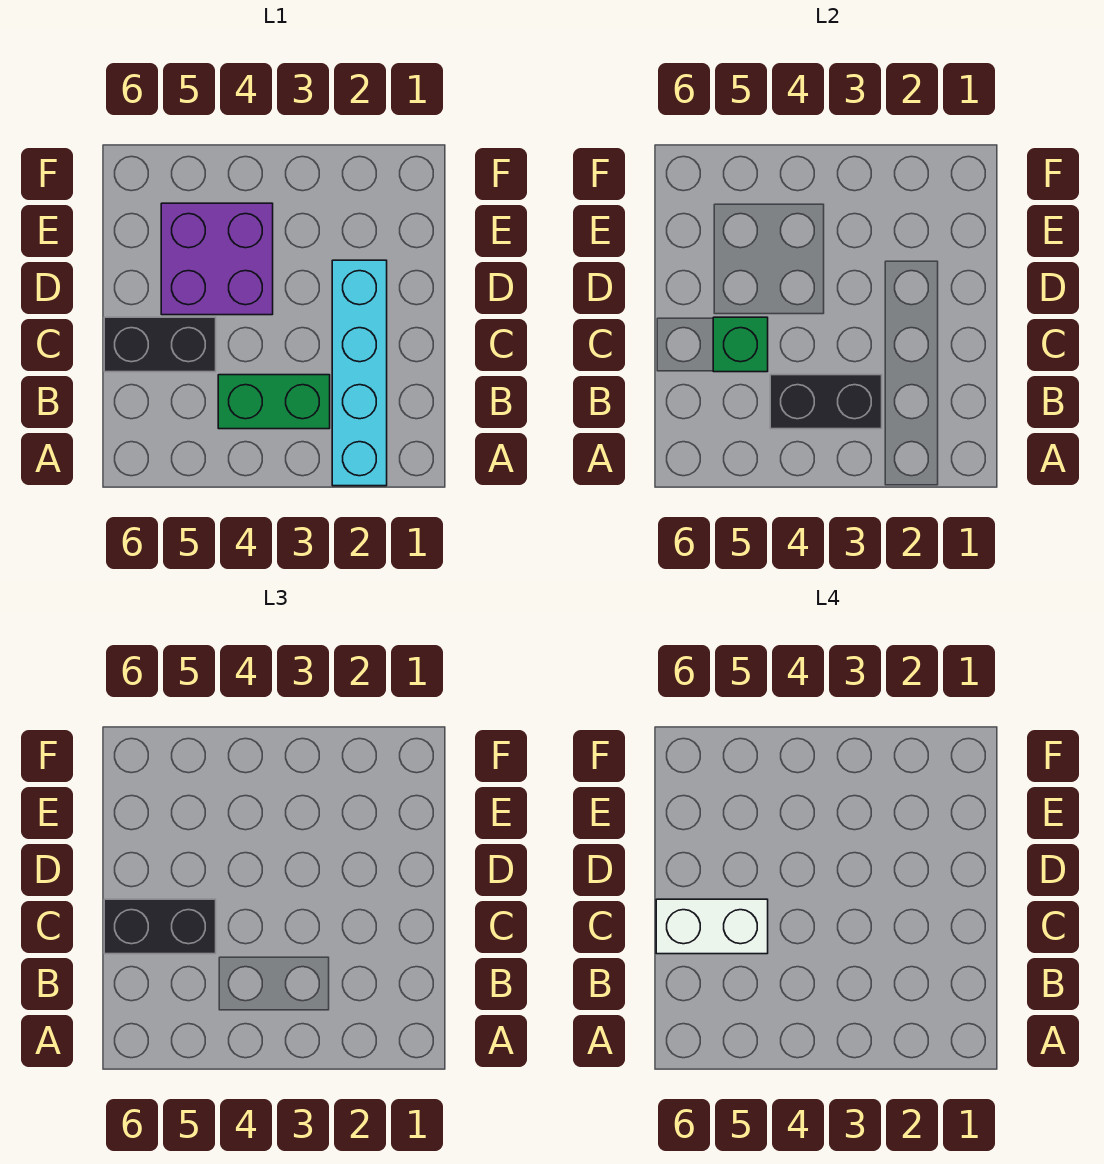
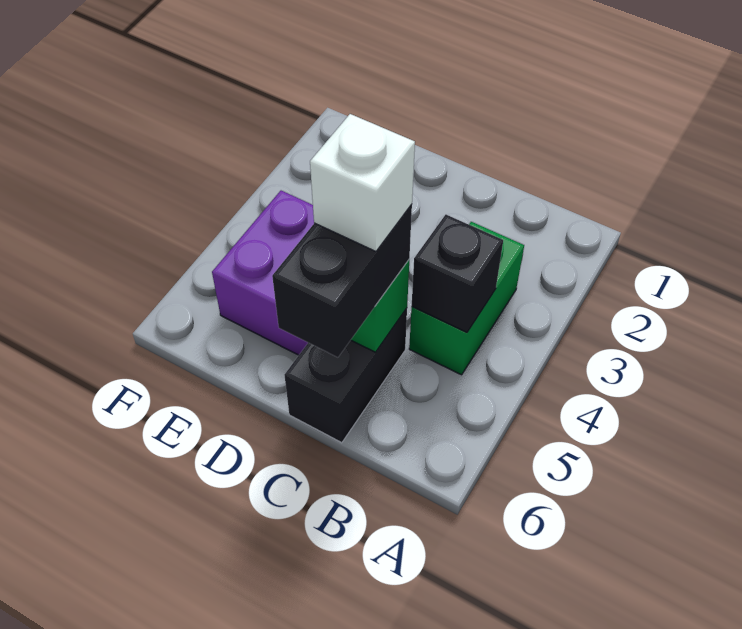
cyan 1x4 brick [332,260,387,486] -> none
black 1x2 brick [770,375,882,429] -> black 1x1 brick [412,214,503,332]
white 1x2 brick [656,899,768,954] -> white 1x1 brick [310,114,415,251]

